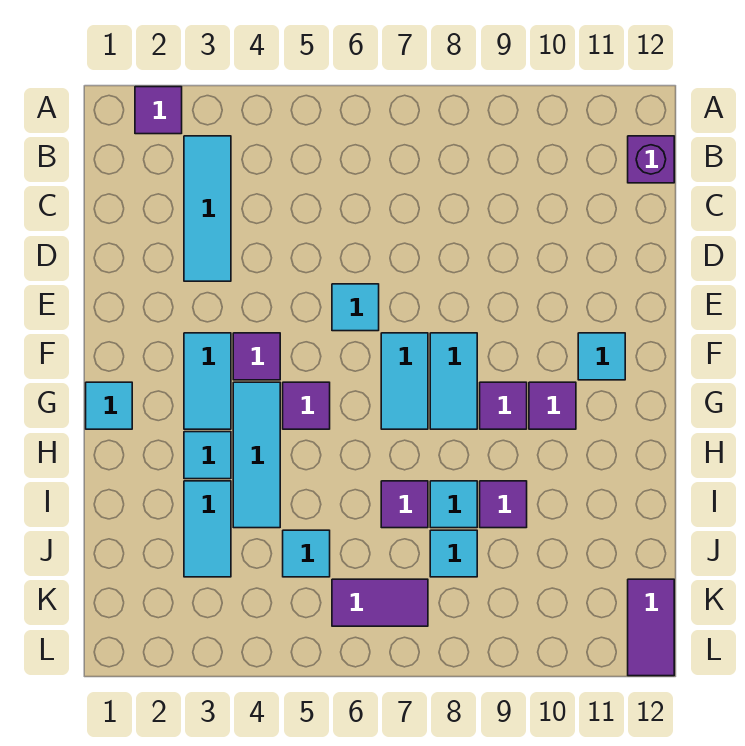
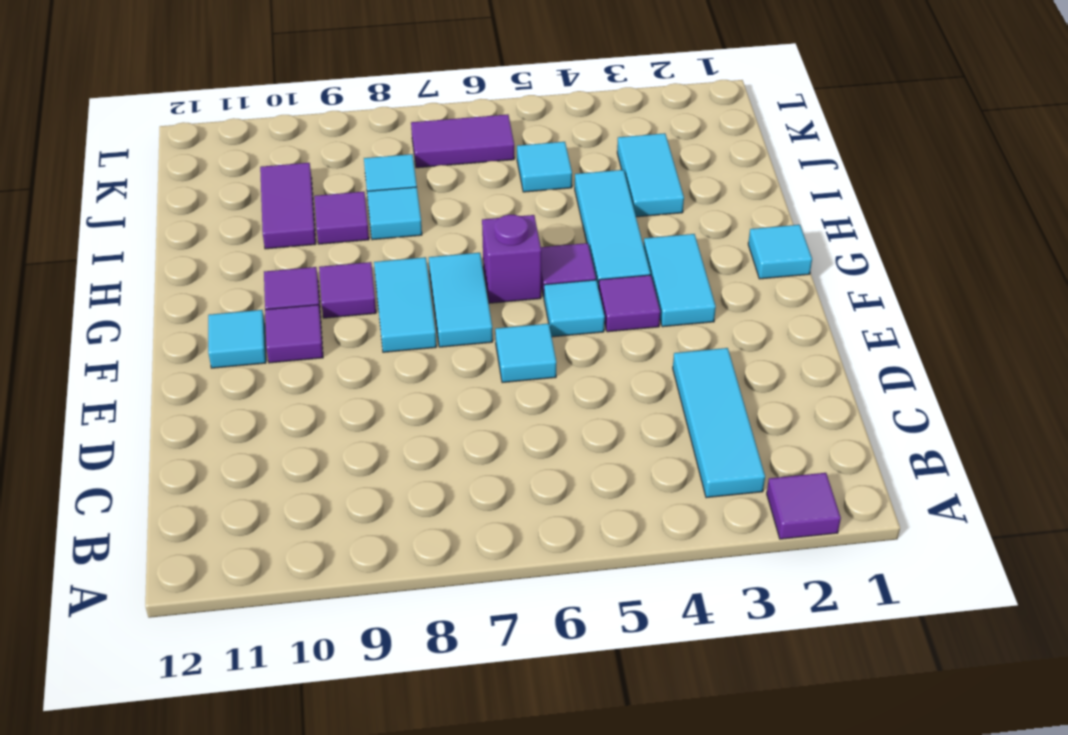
purple 1x1 brick [628,136,674,183] -> purple 1x1 brick moved to [482,215,541,303]
cyan 1x1 tile [184,432,231,479] -> cyan 1x1 tile moved to [544,280,605,337]
purple 1x1 tile [381,481,428,528] -> purple 1x1 tile moved to [265,305,323,363]
purple 1x2 tile [628,579,674,676] -> purple 1x2 tile moved to [260,163,316,249]

